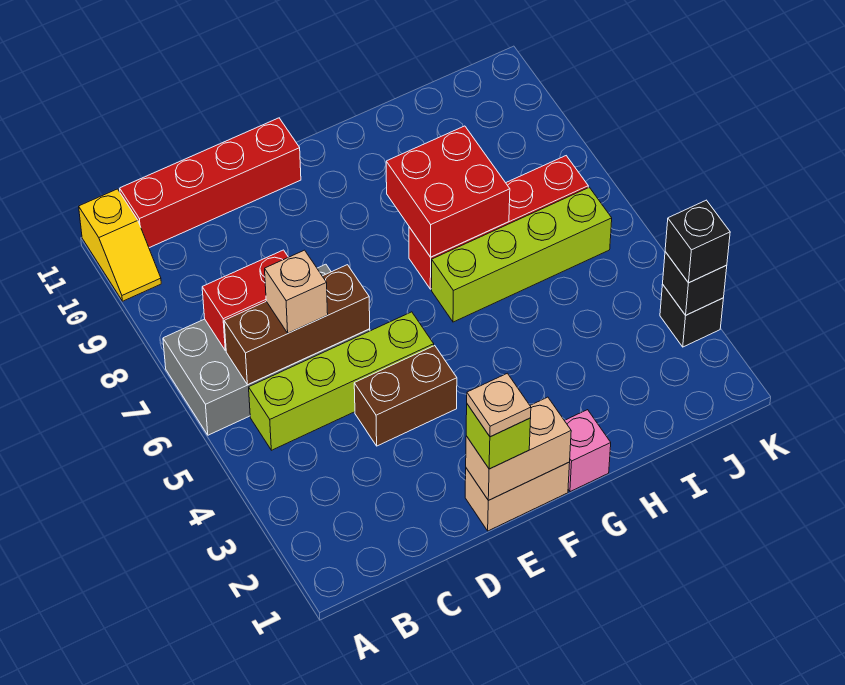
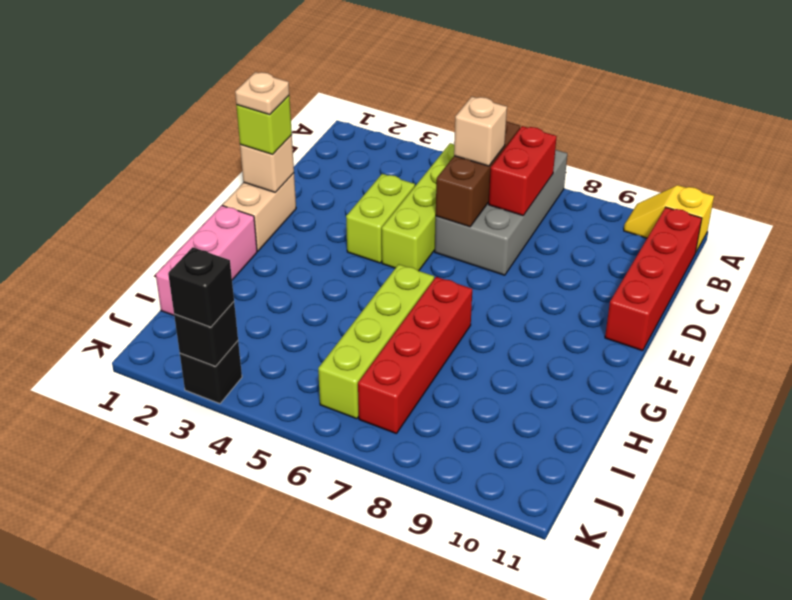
brown 1x2 brick [354,346,457,446] -> lime 1x2 brick [346,174,415,263]
tan 1x2 brick [466,397,571,500] -> tan 1x1 brick [240,135,294,192]
pink 1x1 brick [564,410,611,492] -> pink 1x3 brick [156,205,257,315]
red 2x2 brick [386,126,510,257] -> none

